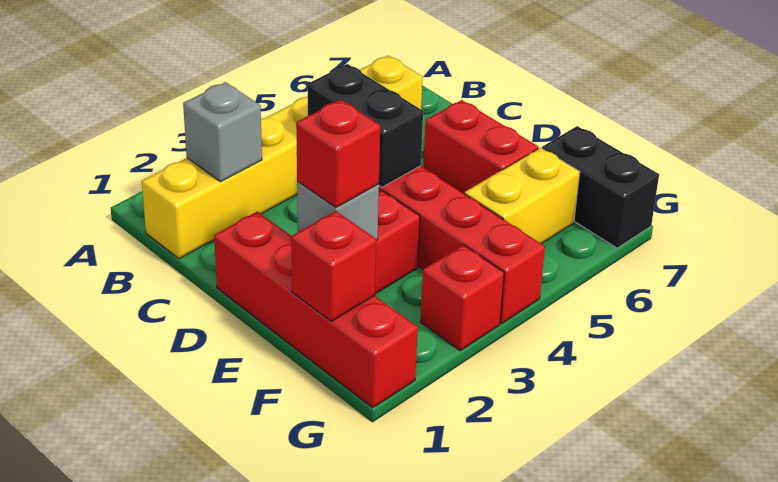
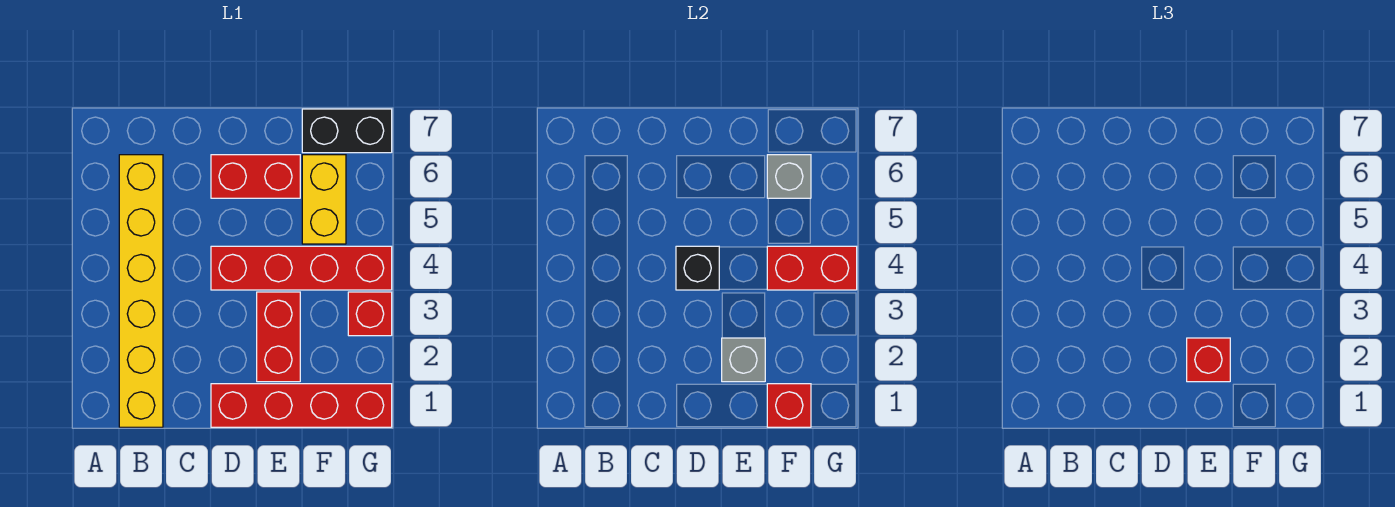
grey 1x1 brick [183,82,262,182] -> grey 1x1 brick moved to [767,155,811,198]
black 1x2 brick [308,64,423,187] -> black 1x1 brick [676,246,719,290]
none -> red 1x2 brick [767,246,857,290]

